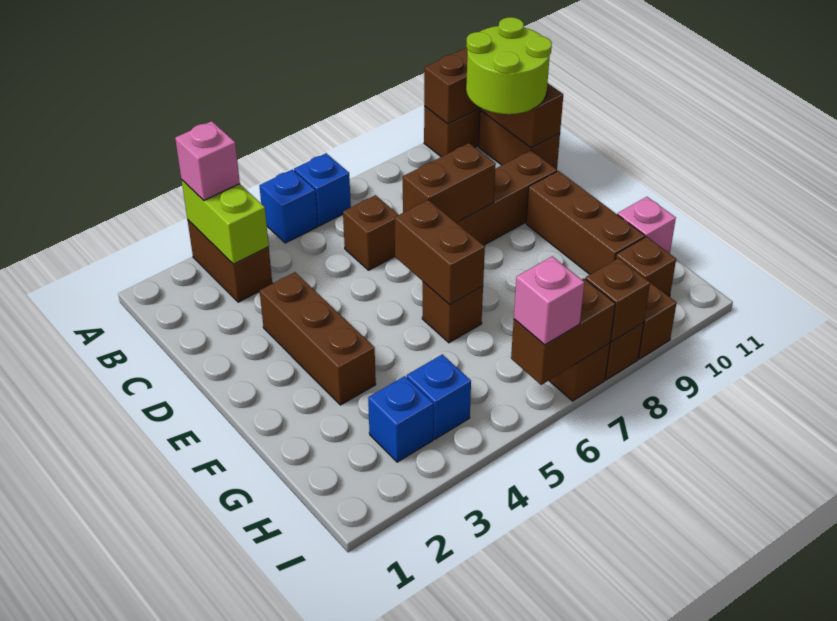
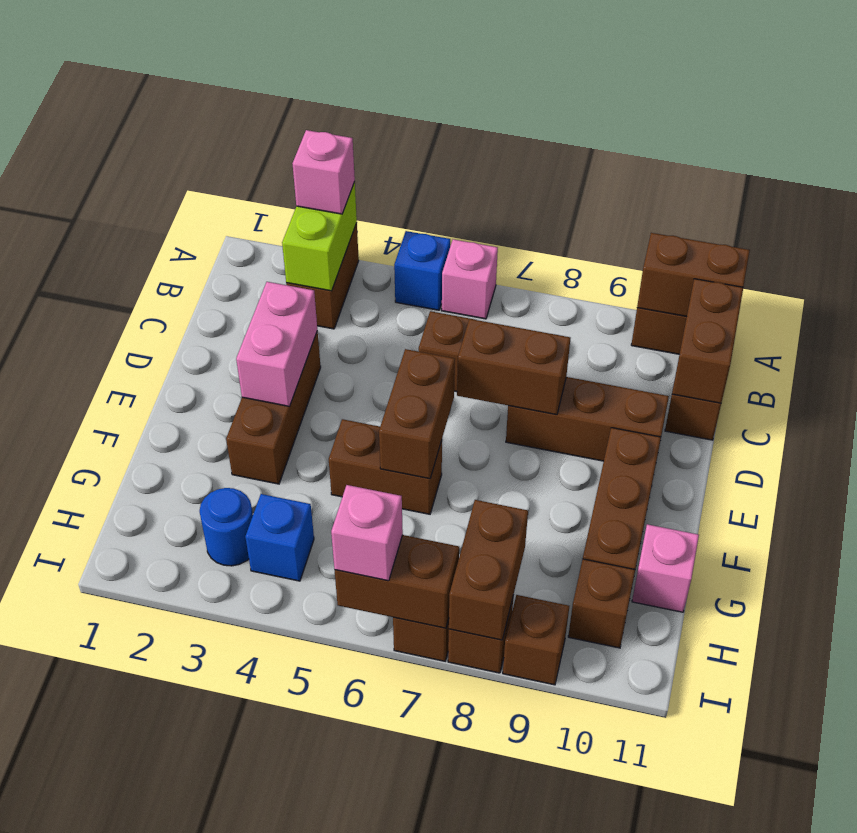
blue 1x1 brick [294,153,351,226] -> pink 1x1 brick [442,239,498,319]
lime 2x2 round brick [466,17,552,114] -> none
none -> pink 1x2 brick [236,282,317,406]
brown 1x1 brick [422,282,483,343] -> brown 1x2 brick [329,419,442,514]
blue 1x1 brick [368,376,433,462] -> blue 1x1 round brick [200,488,253,566]
brown 1x1 brick [586,258,650,342] -> brown 1x2 brick [449,500,528,640]

